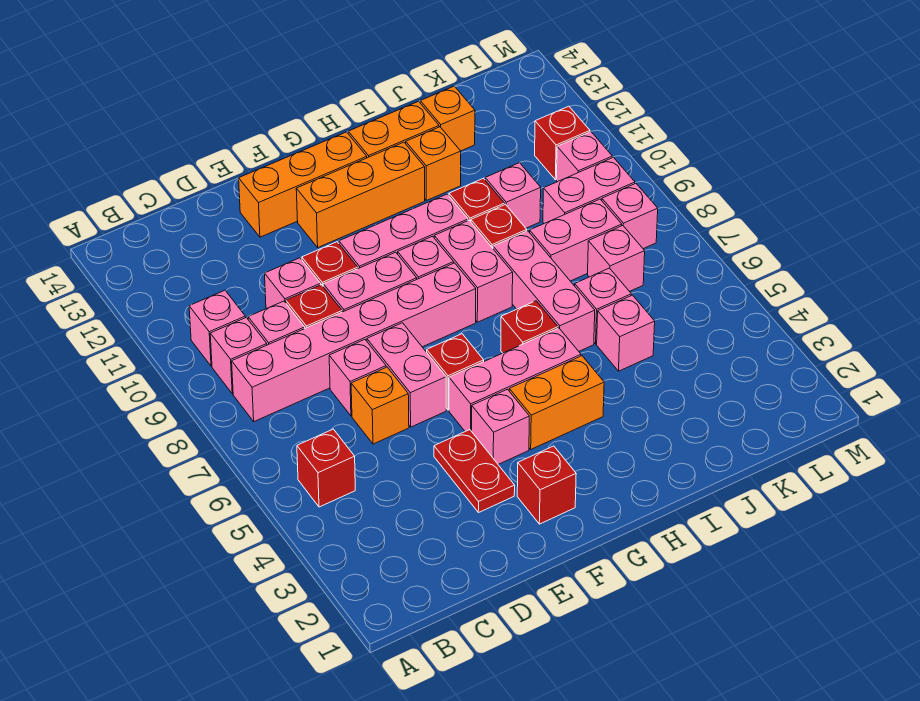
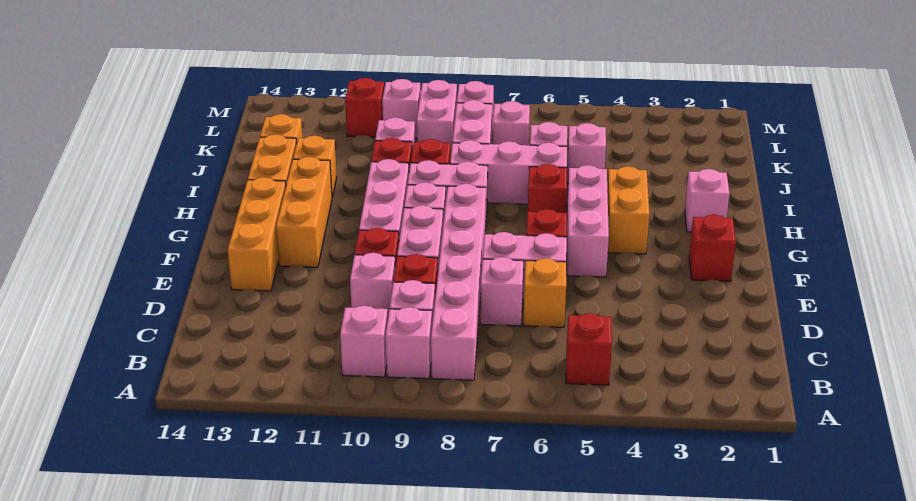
red 1x2 plate [434,430,515,513] -> none
pink 1x1 brick [472,389,529,464] -> pink 1x1 brick moved to [685,169,730,232]

